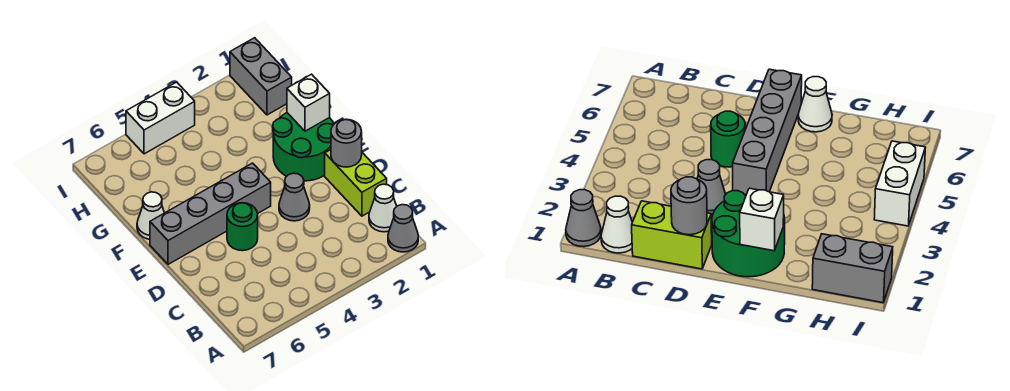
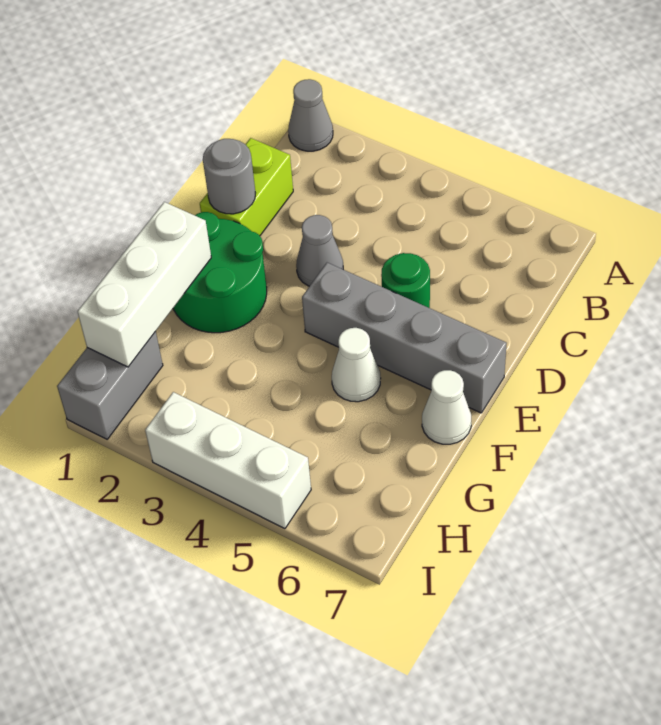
white 1x1 cone [369,184,397,232] -> white 1x1 cone moved to [332,328,381,402]
white 1x1 brick [287,74,330,131] -> white 1x3 brick [77,202,211,367]
white 1x2 brick [126,82,195,154] -> white 1x3 brick [145,392,311,529]

